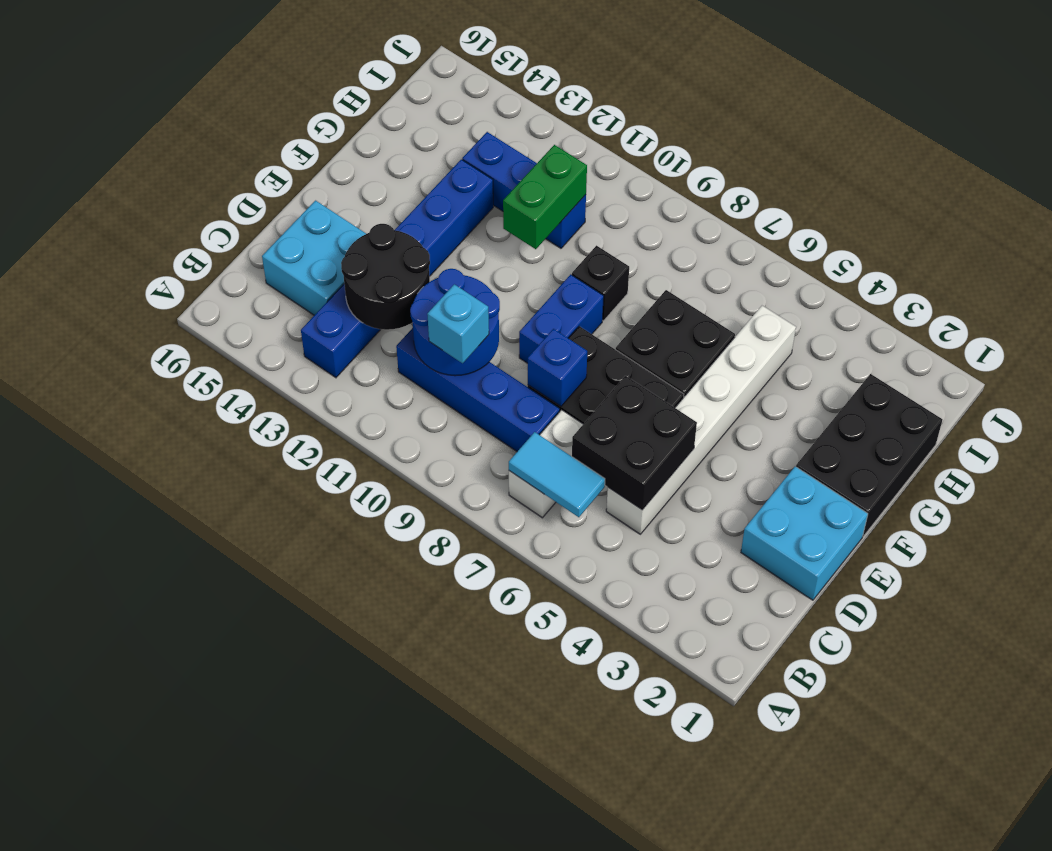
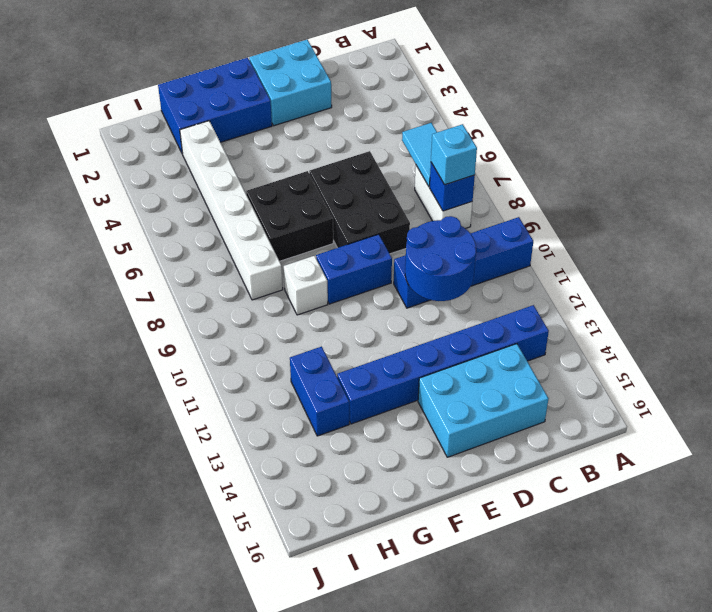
white 1x2 brick [509,410,583,518] -> white 1x2 brick turned to [415,166,472,229]
white 1x6 brick [606,306,796,534] -> white 1x6 brick turned to [180,121,283,300]
black 2x2 brick [572,376,697,510] -> none
blue 1x4 brick [396,328,560,451] -> blue 1x4 brick turned to [394,217,533,308]
cyan 1x1 brick [427,284,489,363] -> cyan 1x1 brick moved to [431,124,477,185]
black 2x2 round brick [341,224,430,330] -> none
cyan 2x2 brick [262,201,366,315] -> cyan 2x3 brick [418,344,549,457]
blue 1x1 brick [528,329,587,406] -> blue 1x1 brick moved to [430,163,475,211]
black 2x3 brick [796,374,943,536] -> blue 2x3 brick [158,57,272,154]
black 1x1 brick [572,246,629,321] -> white 1x1 brick [283,256,328,315]
green 1x2 brick [503,145,587,249] -> none
blue 1x3 brick [462,132,586,248] -> blue 1x2 brick [289,347,349,436]

